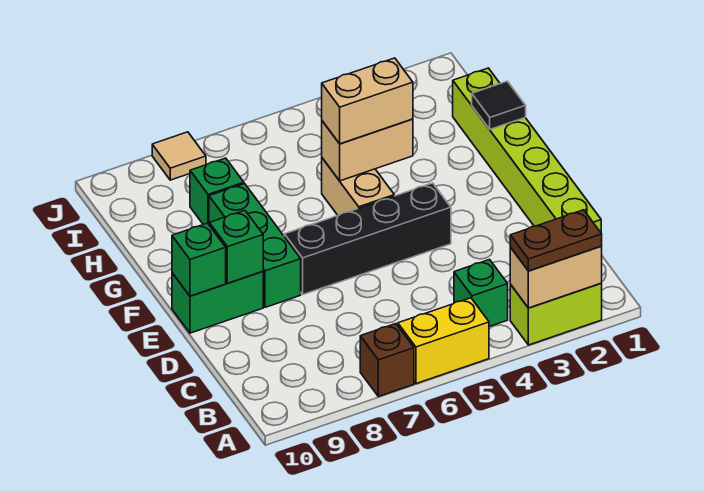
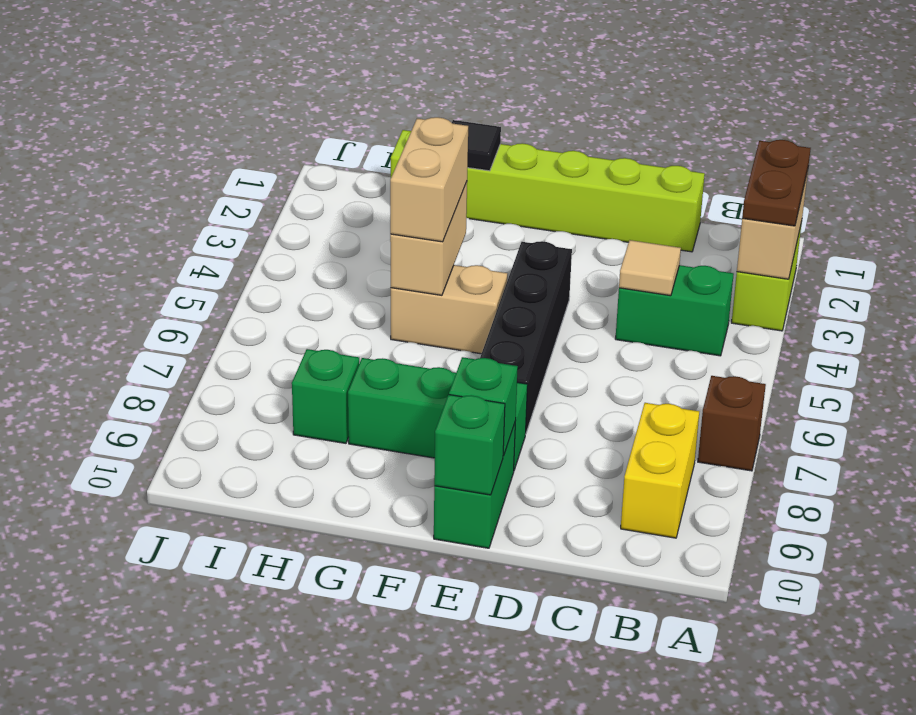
yellow 1x2 brick [398,298,489,384] -> yellow 1x2 brick moved to [621,403,699,538]
green 1x1 brick [454,260,508,327] -> green 1x2 brick [615,265,734,356]
tan 1x1 tile [152,132,206,180] -> tan 1x1 tile moved to [619,240,681,296]

